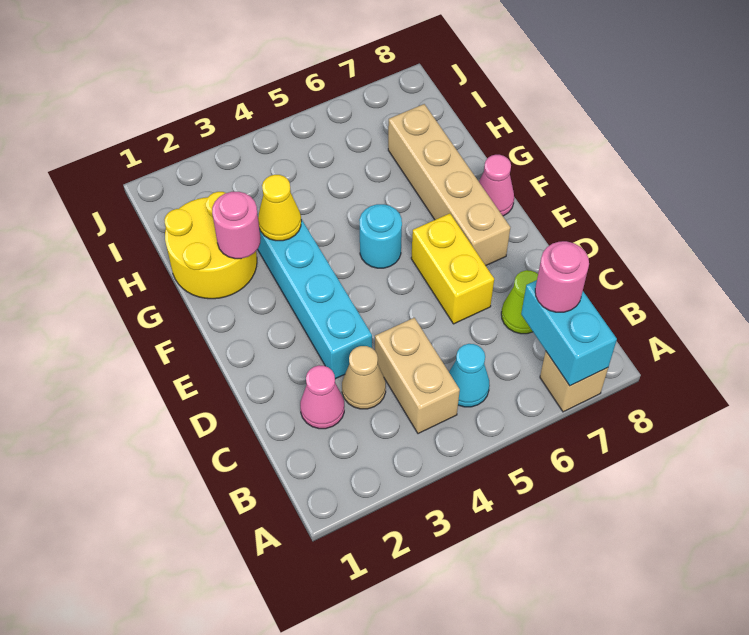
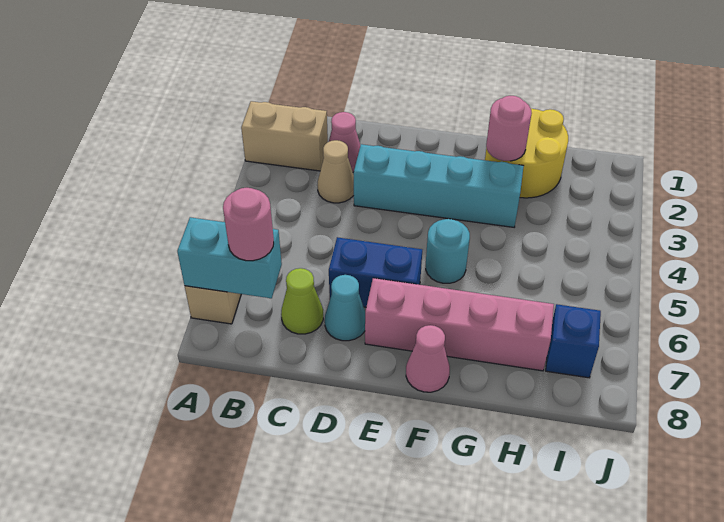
tan 1x2 brick [375,318,460,434] -> tan 1x2 brick moved to [241,101,328,171]
cyan 1x1 cone [449,344,490,407] -> cyan 1x1 cone moved to [325,275,365,341]
yellow 1x2 brick [411,214,494,324] -> blue 1x2 brick [329,237,422,307]
tan 1x4 brick [388,104,510,266] -> pink 1x4 brick [365,278,554,371]
yellow 1x1 cone [258,175,301,241] -> none
none -> blue 1x1 brick [546,304,601,378]

